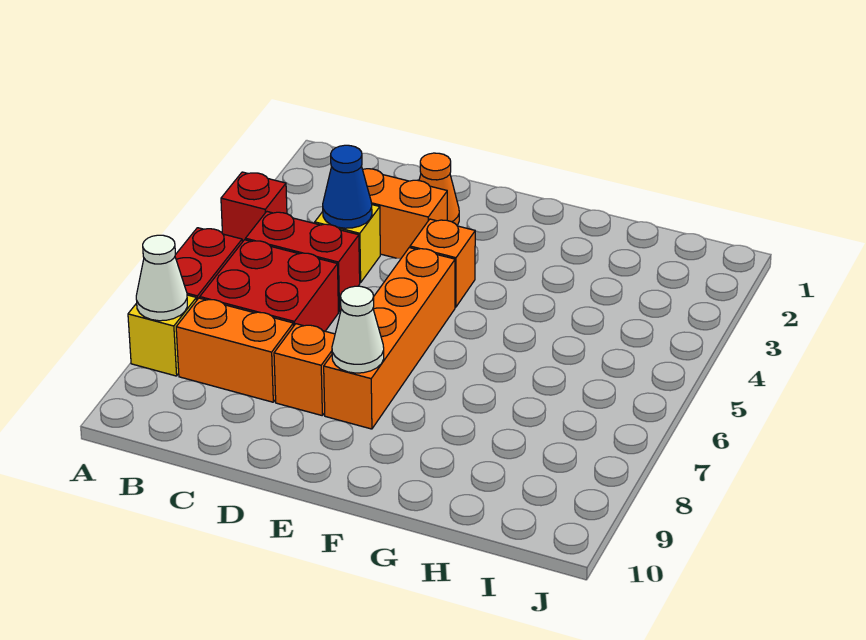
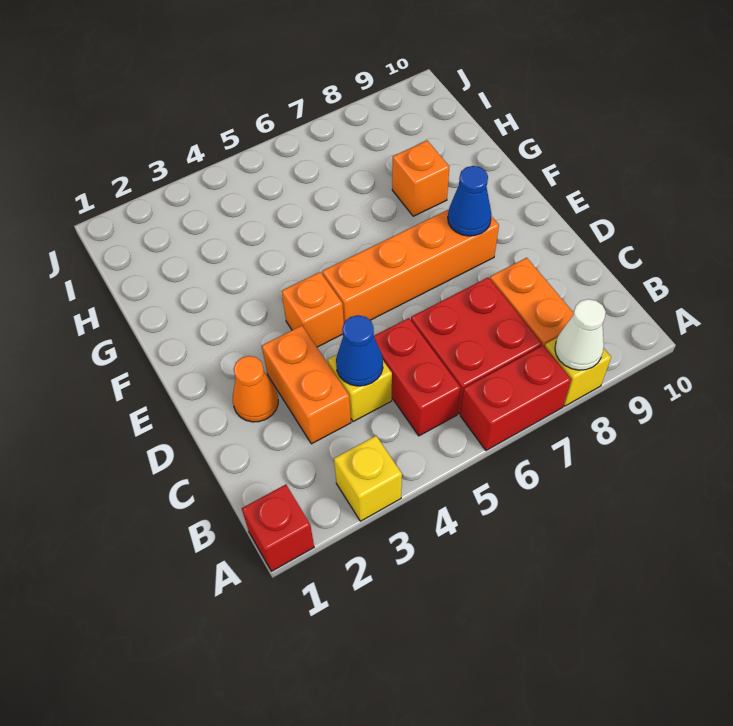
none -> yellow 1x1 brick [334,436,402,521]
red 1x1 brick [221,172,287,242] -> red 1x1 brick moved to [242,484,314,571]
orange 1x1 brick [274,324,335,415] -> orange 1x1 brick moved to [392,141,449,216]
white 1x1 cone [332,286,384,373] -> blue 1x1 cone [448,166,492,236]

